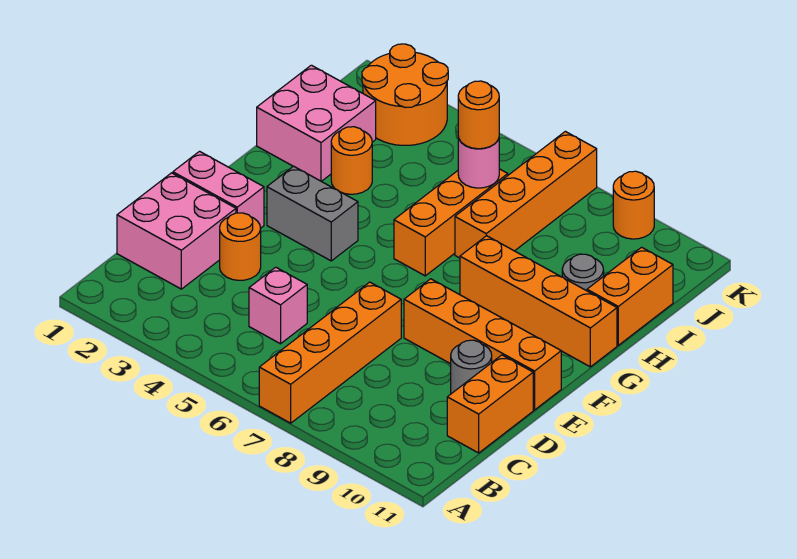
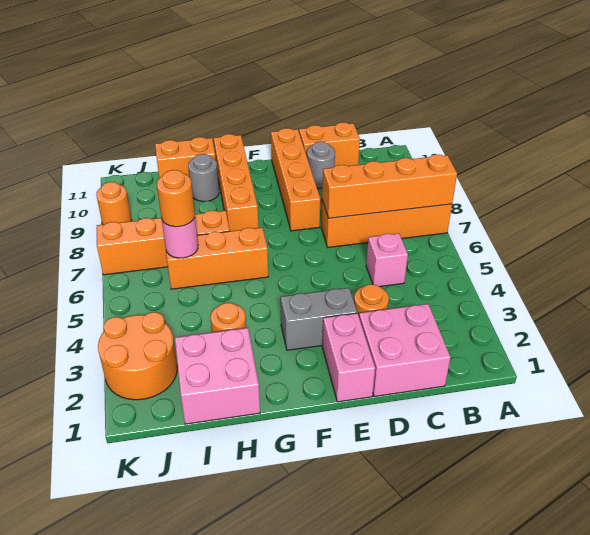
none -> orange 1x4 brick [322,154,457,218]
grey 1x2 brick [267,166,358,261] -> grey 1x2 brick turned to [281,288,357,350]

